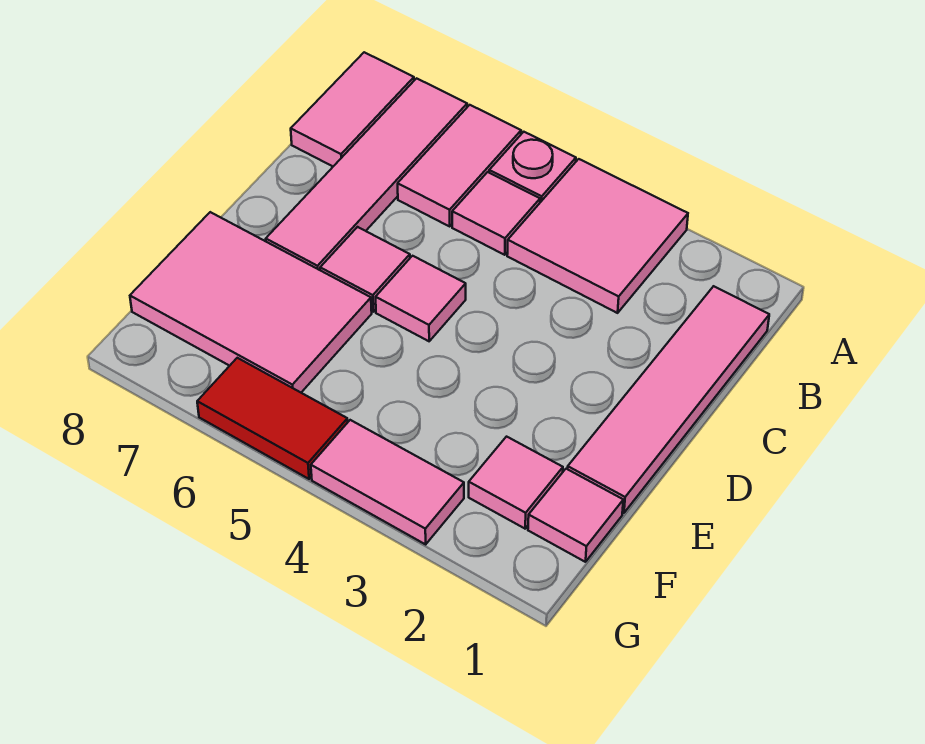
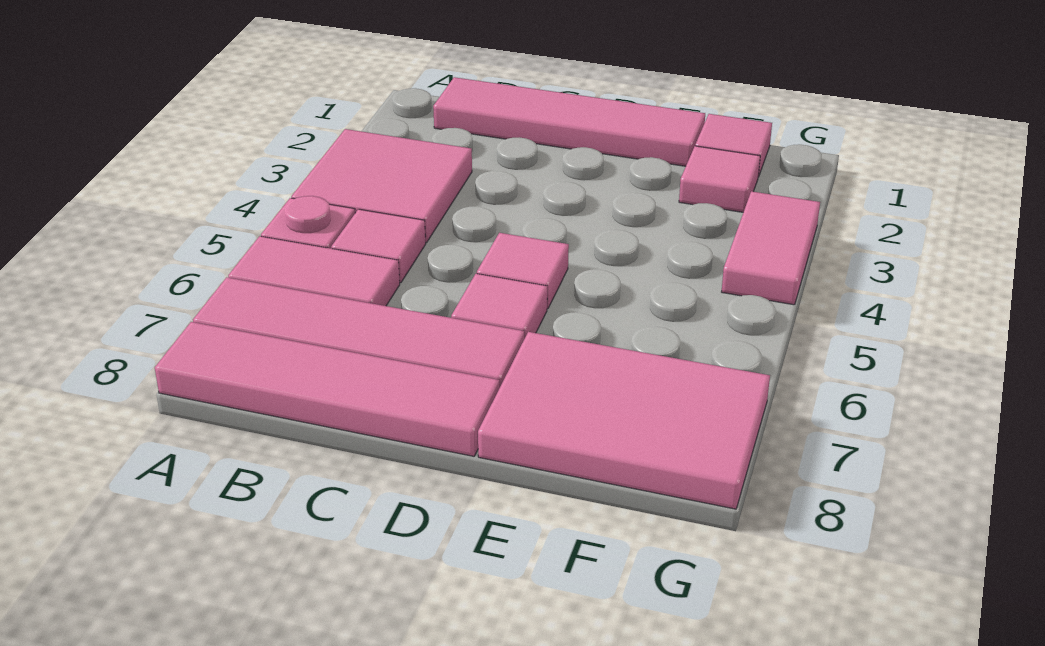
pink 1x2 tile [291,52,414,166] -> pink 1x4 tile [155,322,500,456]
pink 2x3 tile [130,212,372,392] -> pink 2x3 tile turned to [478,332,770,509]
red 1x2 tile [197,358,348,479] -> none

